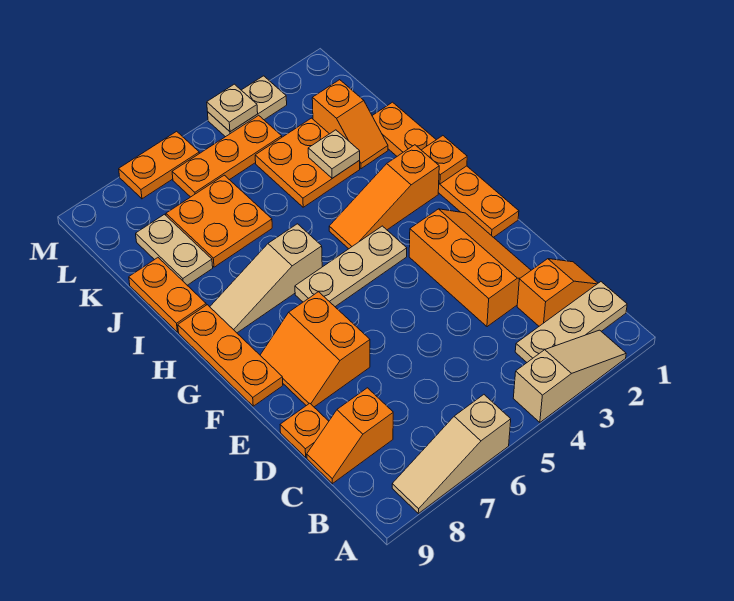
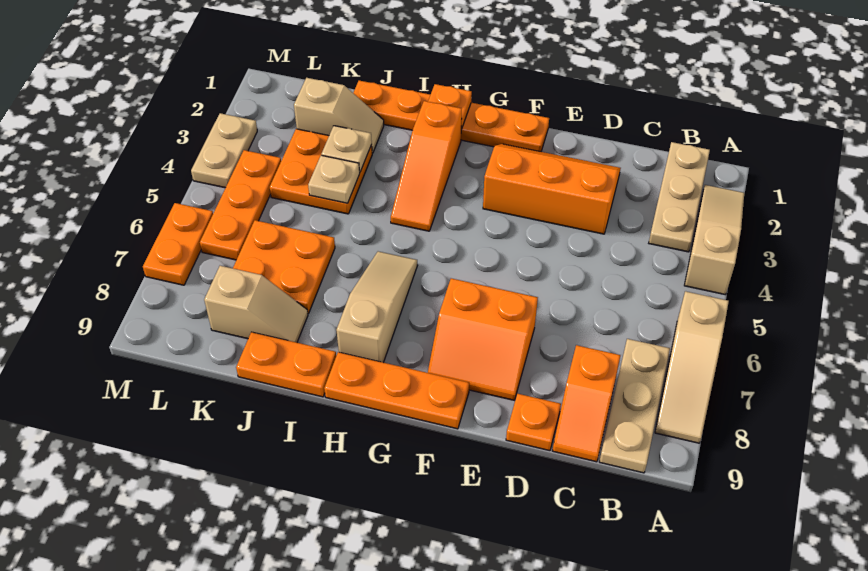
orange 1x2 slope [517,259,598,326] -> none
tan 1x3 plate [295,226,407,307] -> tan 1x3 plate moved to [599,339,670,473]
tan 1x3 slope [210,224,322,333] -> tan 1x3 slope turned to [336,251,418,363]
orange 1x2 slope [312,80,388,169] -> tan 1x2 slope [294,78,384,153]
tan 1x2 plate [136,214,213,285] -> tan 1x2 slope [204,266,308,342]
tan 1x1 plate [207,84,258,132] -> tan 1x1 plate moved to [308,155,360,203]

